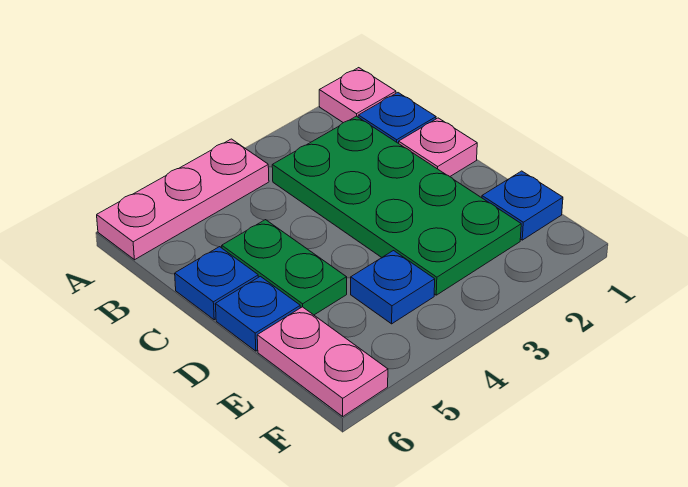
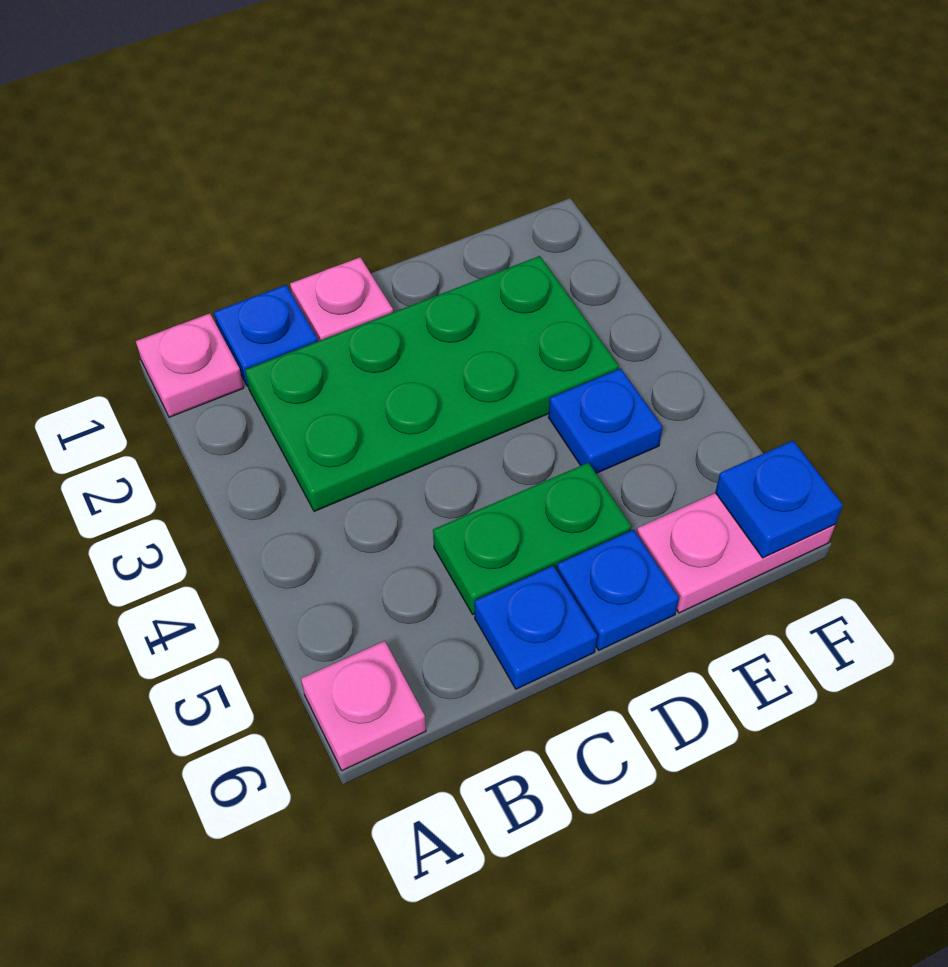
pink 1x3 plate [97,139,269,260] -> pink 1x1 plate [301,641,426,771]
blue 1x1 plate [482,171,563,240] -> blue 1x1 plate moved to [715,441,843,558]

